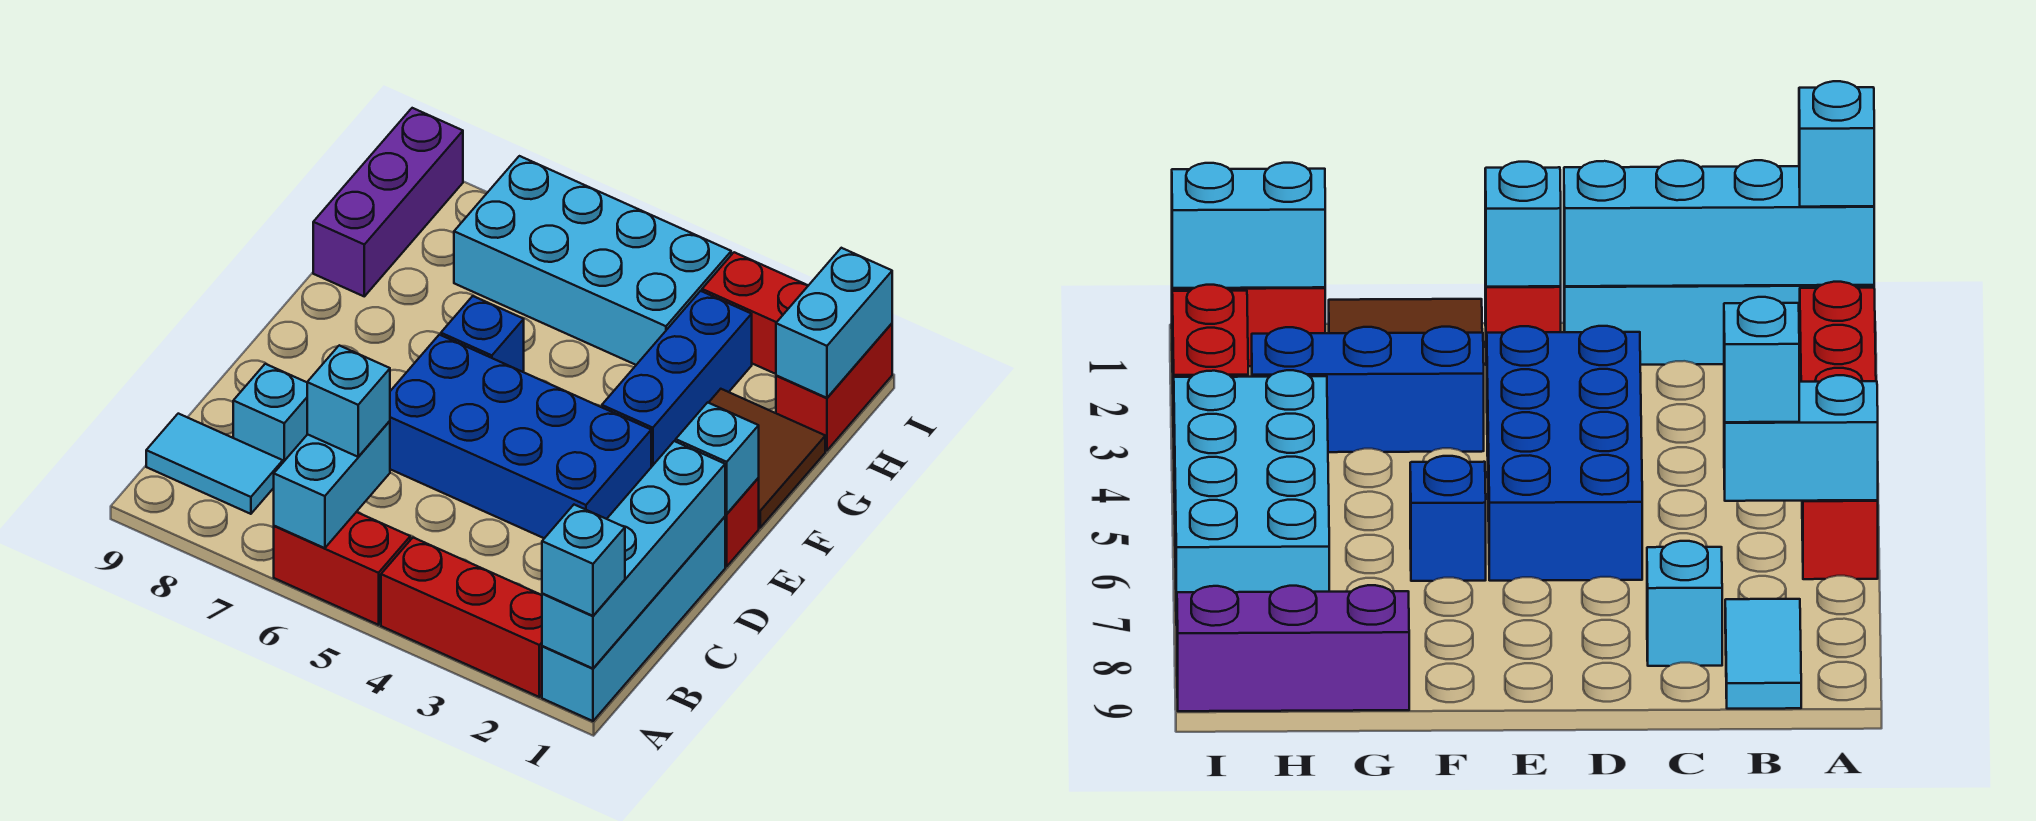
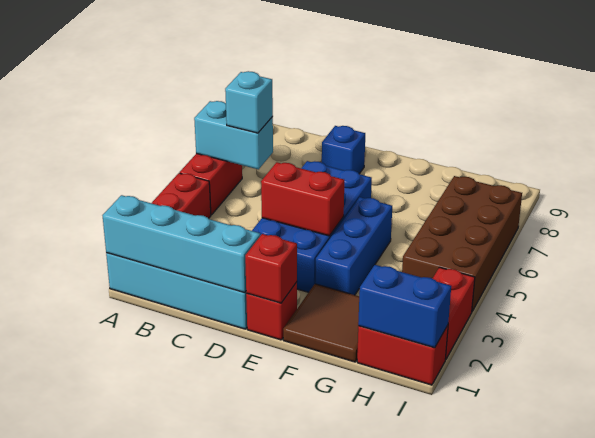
cyan 1x1 brick [542,505,625,616] -> none
cyan 1x2 tile [146,414,283,514] -> none
cyan 1x1 brick [233,364,307,462] -> none
none -> red 1x2 brick [261,162,344,236]
cyan 1x1 brick [676,402,759,514] -> red 1x1 brick [245,234,297,303]
blue 1x3 brick [602,291,752,467] -> blue 1x3 brick turned to [315,197,392,295]
blue 1x1 brick [441,296,524,372] -> blue 1x1 brick moved to [322,126,365,174]
purple 1x3 brick [313,108,463,296] -> none
cyan 1x2 brick [776,248,892,398] -> blue 1x2 brick [358,265,451,348]
cyan 2x4 brick [454,156,731,365] -> brown 2x4 brick [402,176,522,311]

